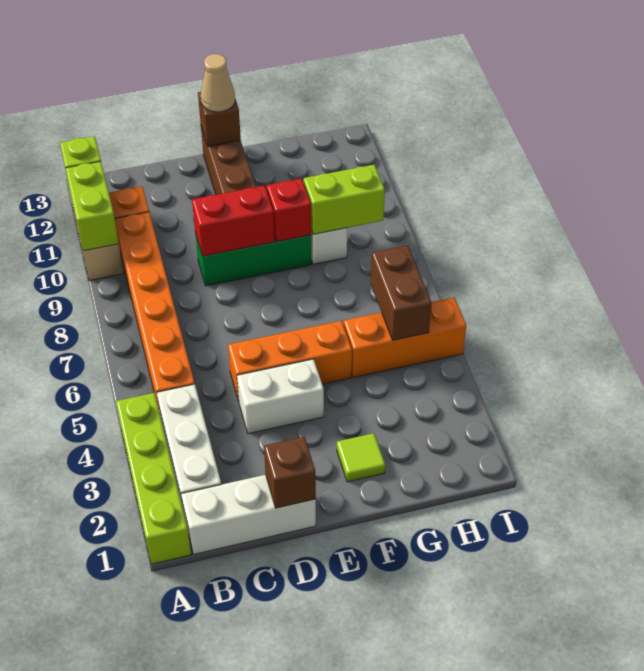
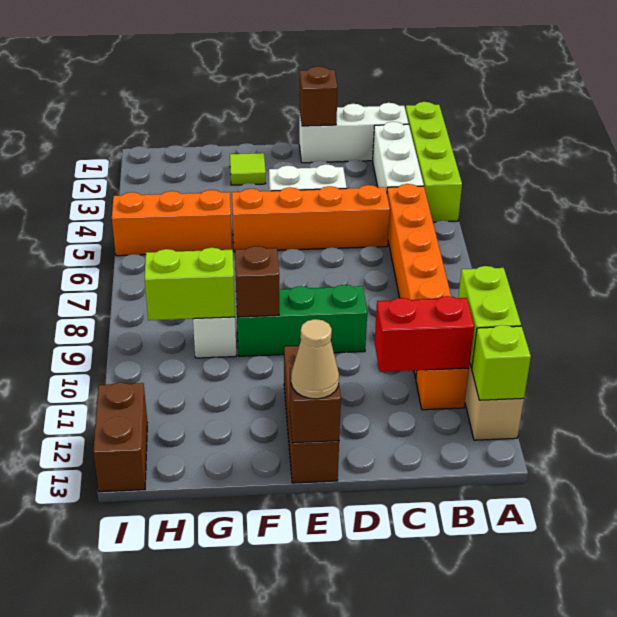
orange 1x3 brick [228,321,352,401] -> orange 1x4 brick [232,185,390,252]
red 1x2 brick [192,185,275,256] -> red 1x2 brick moved to [375,296,474,372]
red 1x1 brick [267,178,311,241] -> brown 1x1 brick [235,246,279,317]
brown 1x2 brick [371,245,432,340] -> brown 1x2 brick moved to [93,382,147,492]

